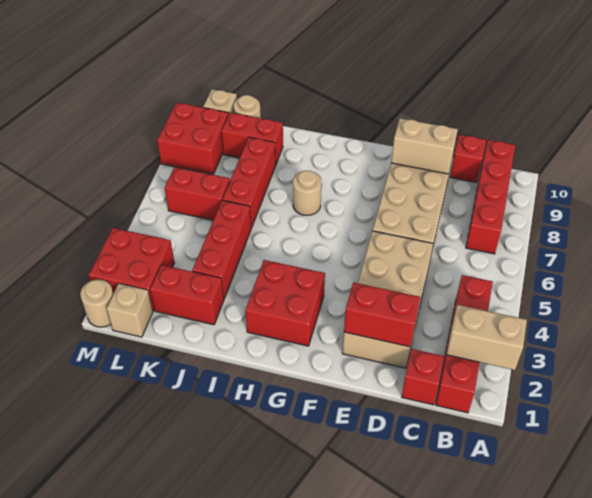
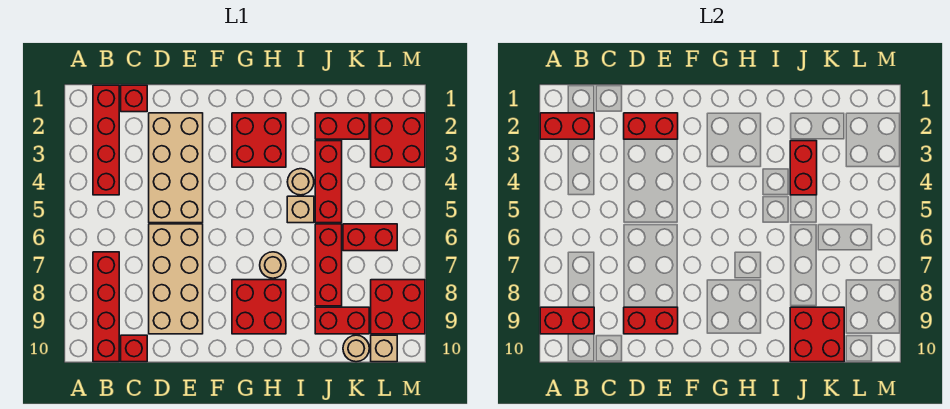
tan 1x2 brick [446,305,527,370] -> red 1x2 brick [540,113,594,139]
none -> red 1x2 brick [540,307,594,334]
tan 1x2 brick [391,118,458,174] -> red 1x2 brick [624,307,678,334]
none -> red 2x2 brick [232,280,286,334]
none -> red 1x2 brick [790,141,817,195]
none -> red 2x2 brick [790,307,844,362]
tan 1x1 brick [107,284,153,337] -> tan 1x1 brick moved to [287,196,314,223]
tan 1x1 round brick [80,279,113,327] -> tan 1x1 round brick moved to [287,169,314,195]

